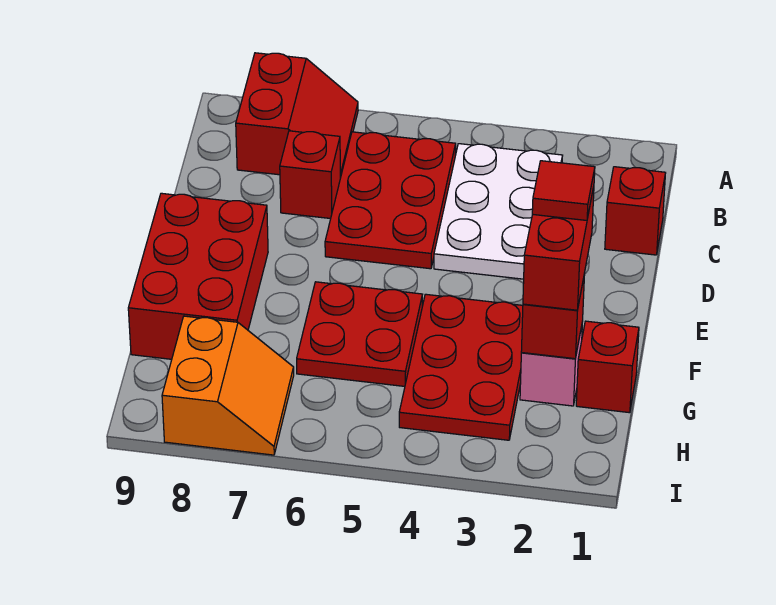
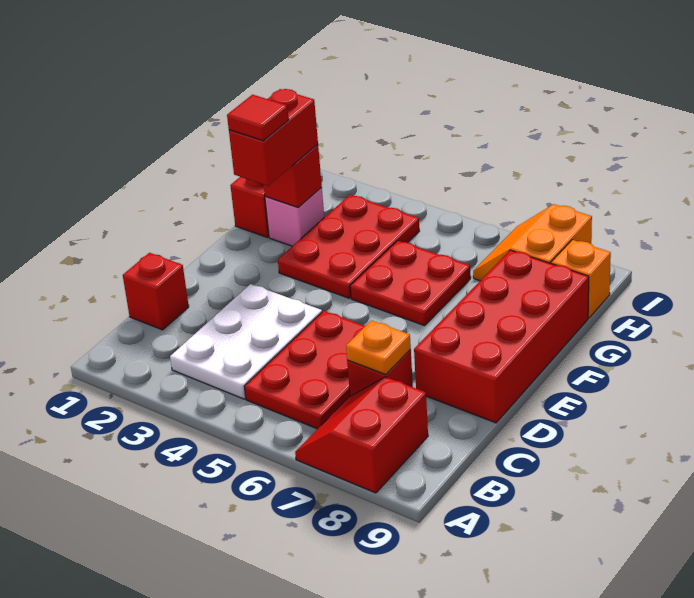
none -> orange 1x1 plate [346,320,411,374]
red 2x3 brick [128,193,268,359] -> red 2x4 brick [414,250,589,423]
none -> orange 1x1 brick [551,240,611,318]

